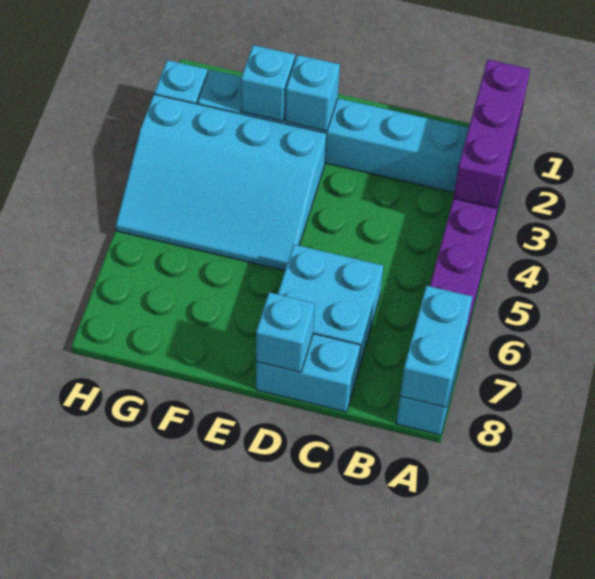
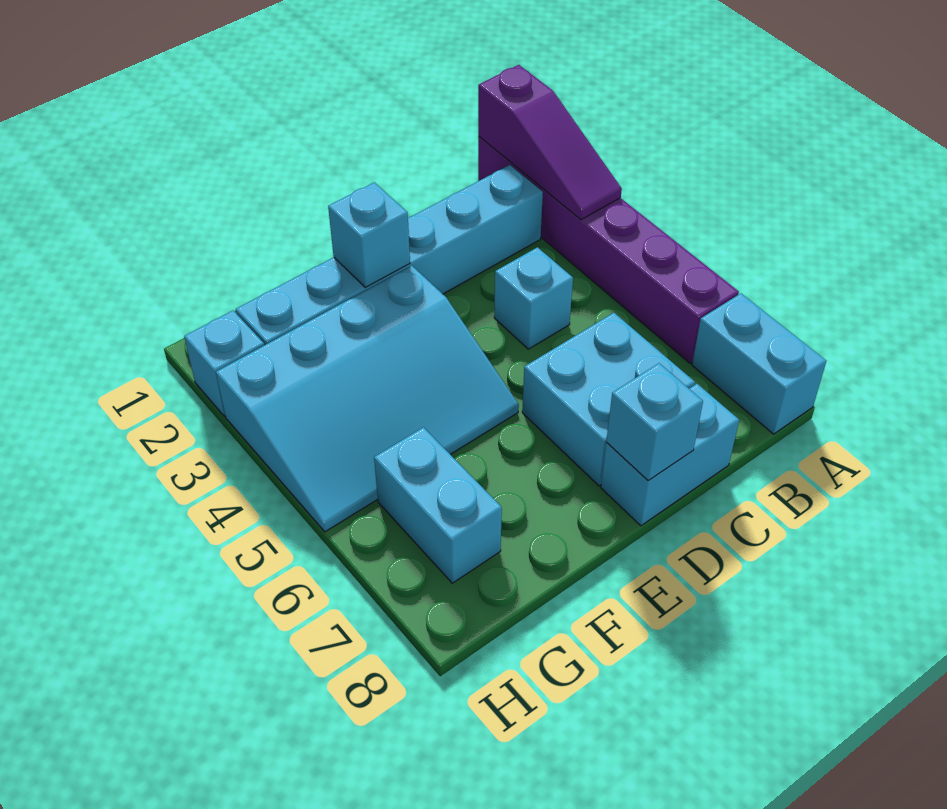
purple 1x3 brick [453,60,530,208] -> purple 1x3 slope [478,65,622,220]
cyan 1x2 brick [400,286,472,407] -> cyan 1x2 brick moved to [374,427,502,583]
cyan 1x1 brick [241,45,295,121] -> cyan 1x1 brick moved to [494,247,573,349]

